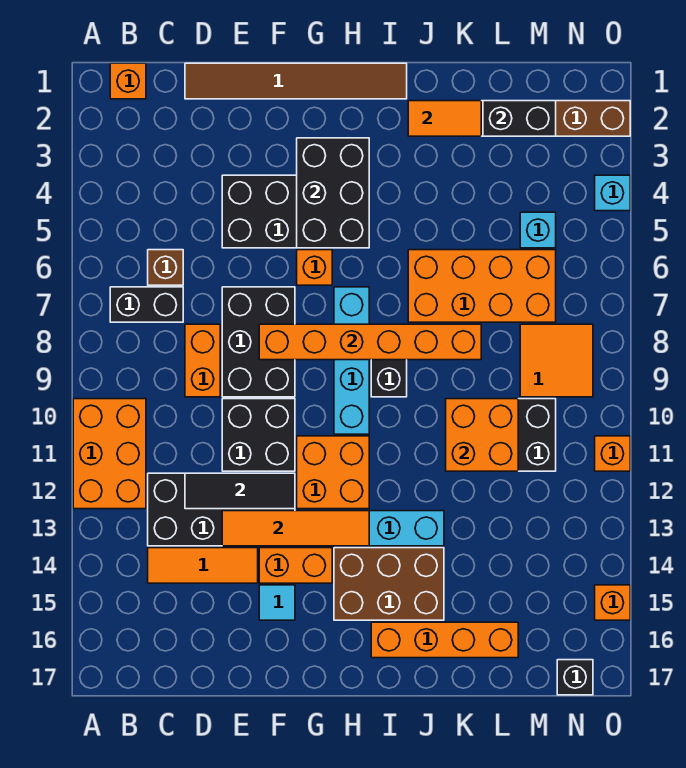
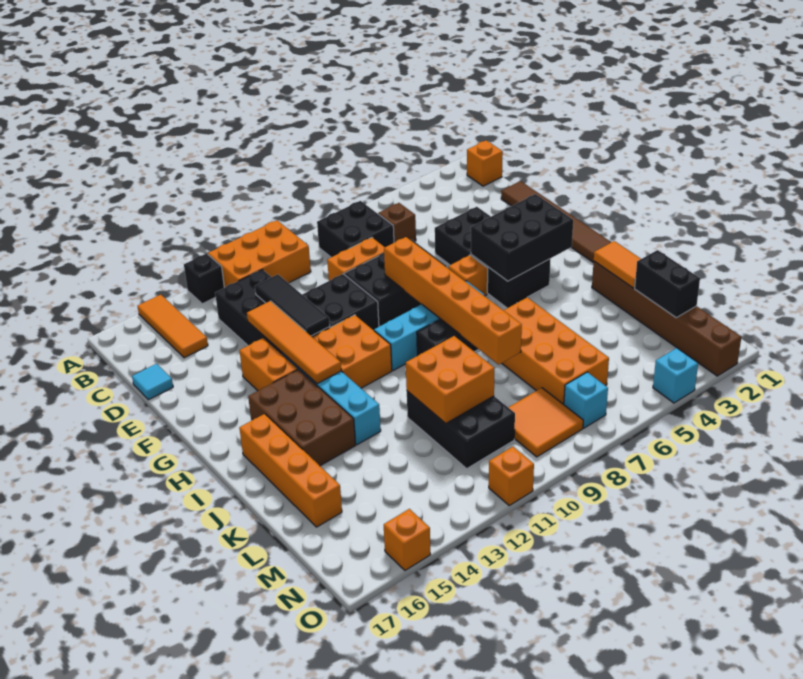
black 1x2 brick [110,287,183,322] -> black 2x2 brick [317,201,394,257]
orange 1x3 tile [148,548,258,583] -> orange 1x3 tile moved to [137,295,208,358]
cyan 1x1 tile [259,585,295,620] -> cyan 1x1 tile moved to [132,364,173,400]
cyan 1x1 brick [520,212,556,248] -> cyan 1x1 brick moved to [564,372,608,428]
black 1x1 brick [557,660,593,695] -> black 1x1 brick moved to [184,253,224,304]

